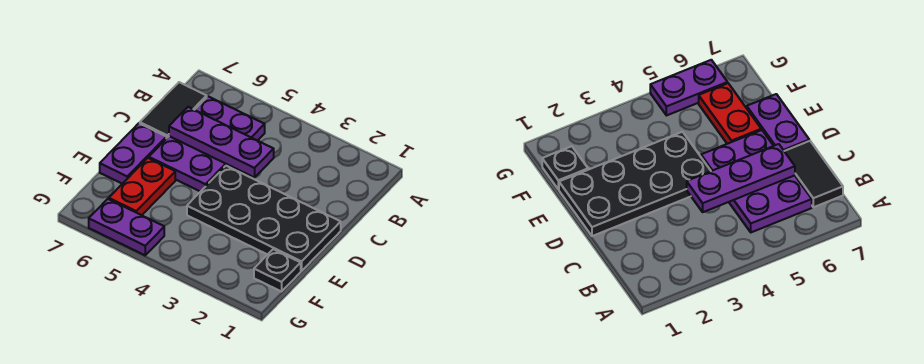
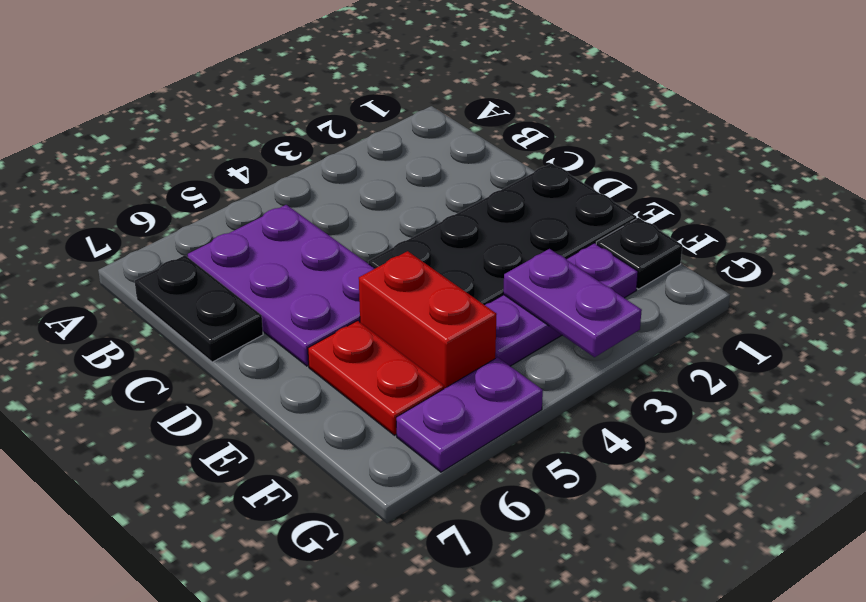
black 1x2 tile [140,82,207,139] -> black 1x2 plate [135,255,263,362]
purple 1x3 plate [169,107,274,178] -> purple 1x3 plate moved to [485,243,638,366]
purple 1x2 plate [100,123,166,184] -> purple 1x2 plate moved to [503,249,642,357]
none -> red 1x2 brick [359,251,497,389]

